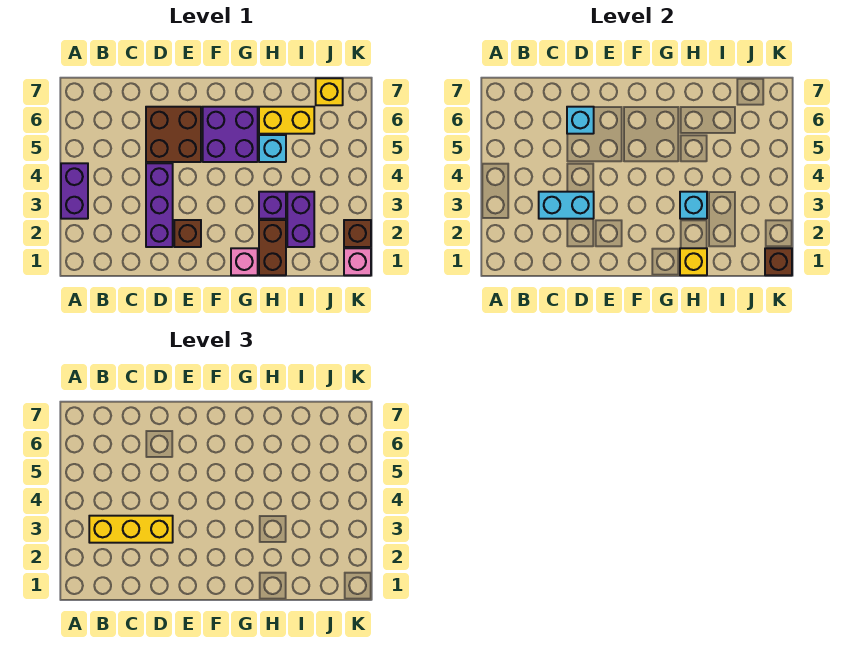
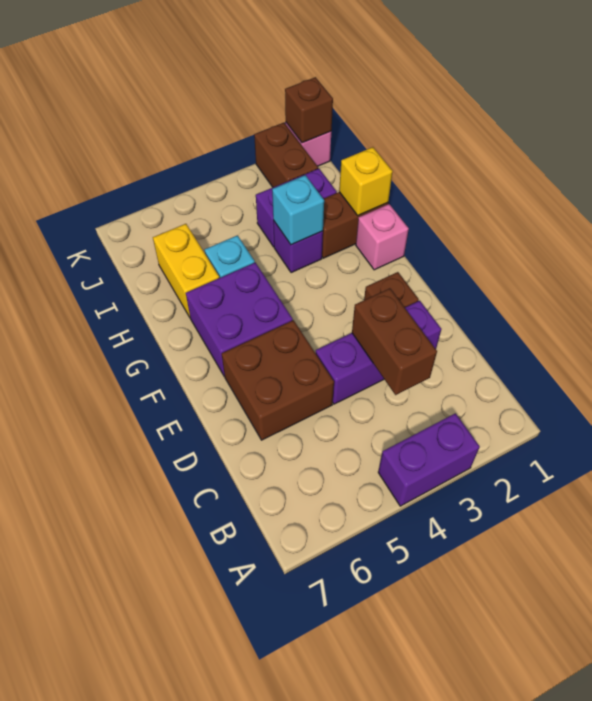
yellow 1x3 brick [89,516,173,543] -> none
cyan 1x2 brick [539,192,594,219] -> brown 1x2 brick [352,288,437,395]
cyan 1x1 brick [567,107,594,134] -> none
yellow 1x1 brick [316,78,343,105] -> none
brown 1x1 brick [344,220,371,247] -> brown 1x2 brick [254,123,318,187]

